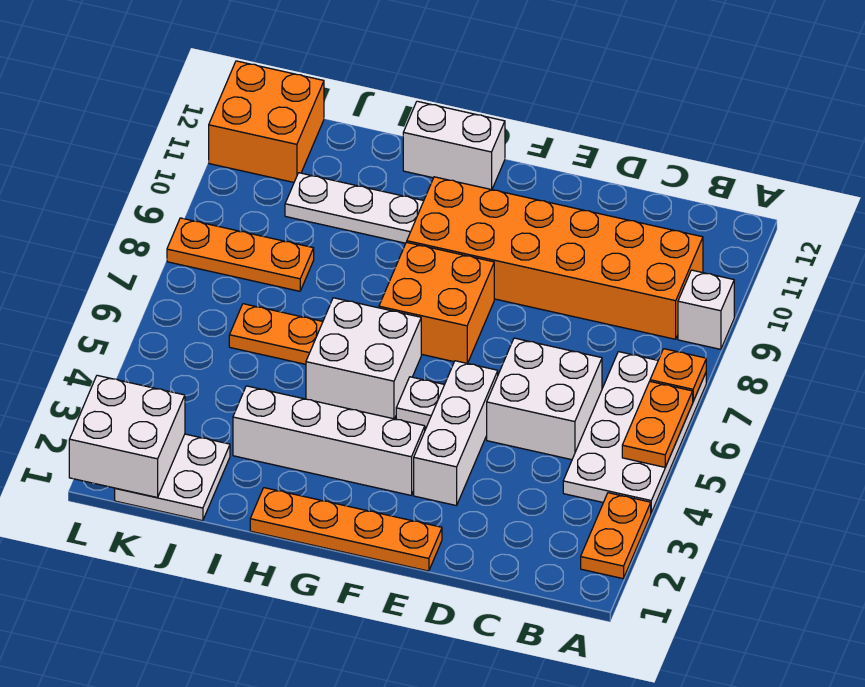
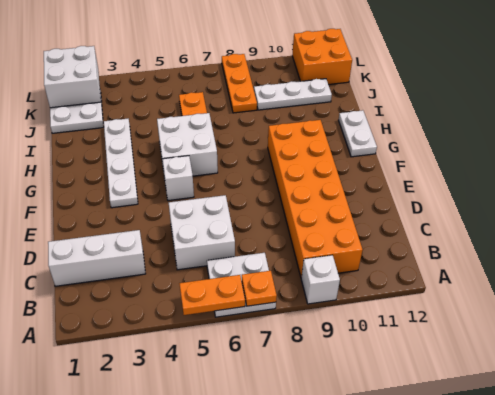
orange 1x2 plate [581,493,651,579] -> none
white 2x4 plate [563,352,706,513] -> white 2x2 plate [207,253,276,317]
orange 1x4 plate [250,488,442,571] -> none
white 1x3 brick [414,361,498,506] -> white 1x3 brick moved to [48,230,145,286]
white 1x4 brick [233,386,425,495] -> white 1x4 plate [104,119,138,208]
white 1x1 plate [396,377,445,427] -> white 1x1 brick [162,156,194,201]
orange 2x2 brick [379,242,494,363] -> none
white 1x2 brick [403,101,505,190] -> white 1x2 plate [339,110,377,157]
white 1x3 plate [285,173,423,243] -> white 1x3 plate turned to [254,79,332,110]

